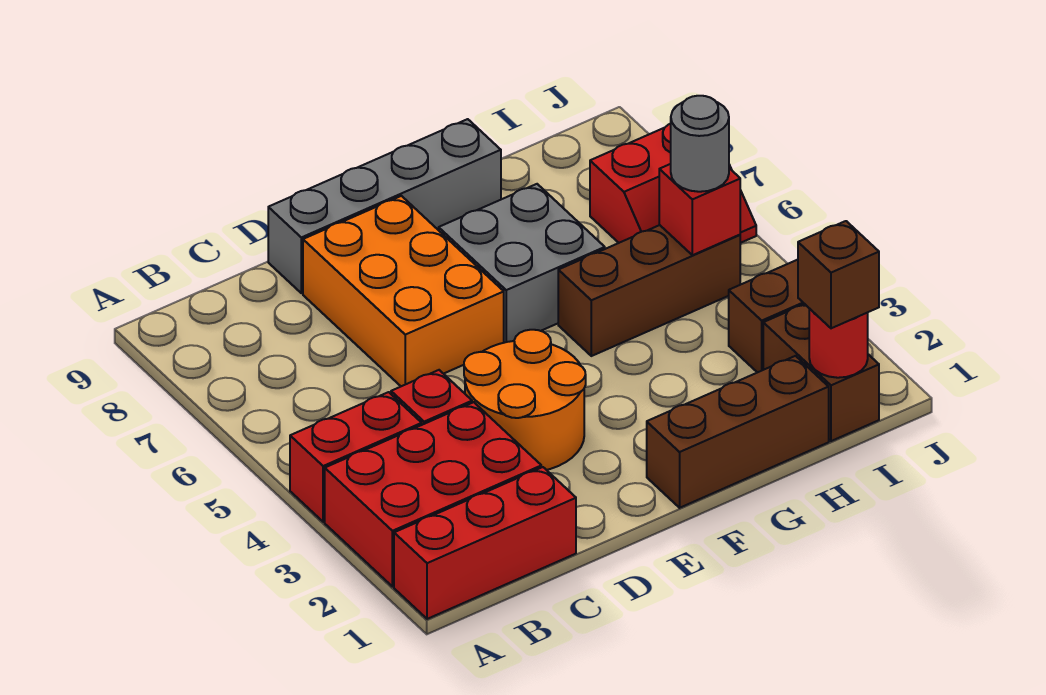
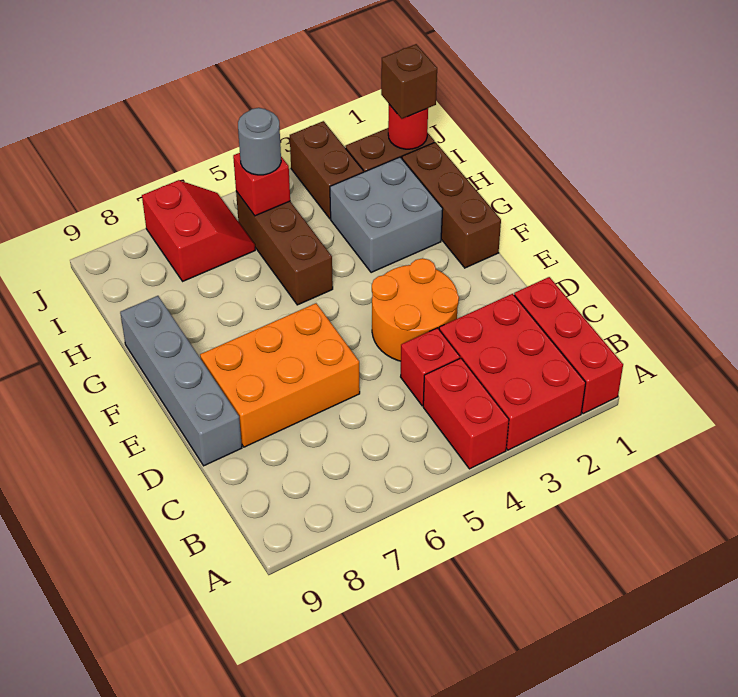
grey 2x2 brick [439,184,605,343] -> grey 2x2 brick moved to [330,157,443,273]

